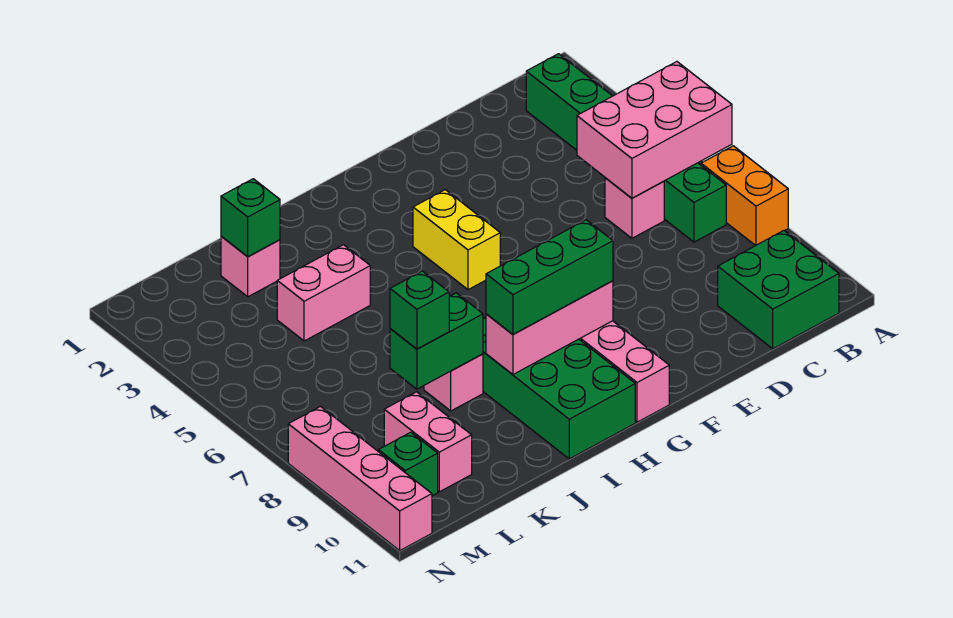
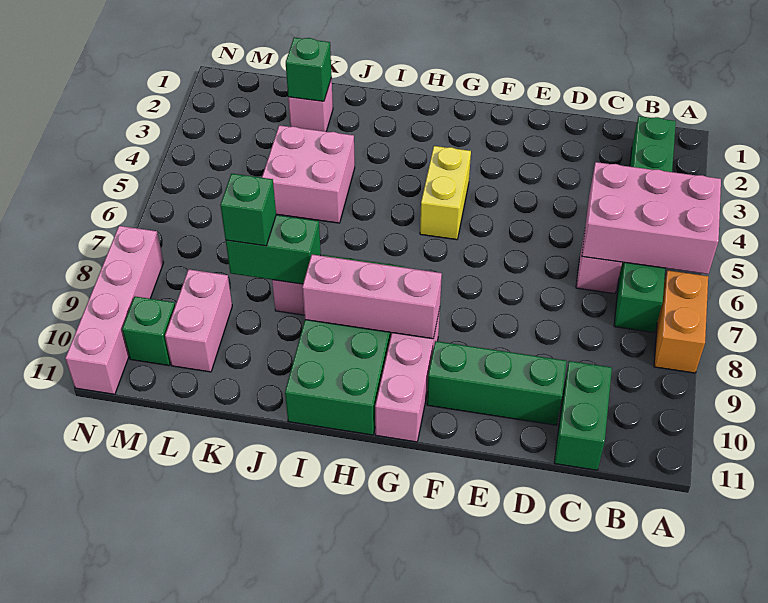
green 2x2 brick [718,231,839,349] -> green 1x2 brick [554,361,612,470]
green 1x3 brick [486,220,613,334] -> green 1x3 brick moved to [427,341,567,425]
pink 1x2 brick [277,245,370,341] -> pink 2x2 brick [262,125,355,223]

